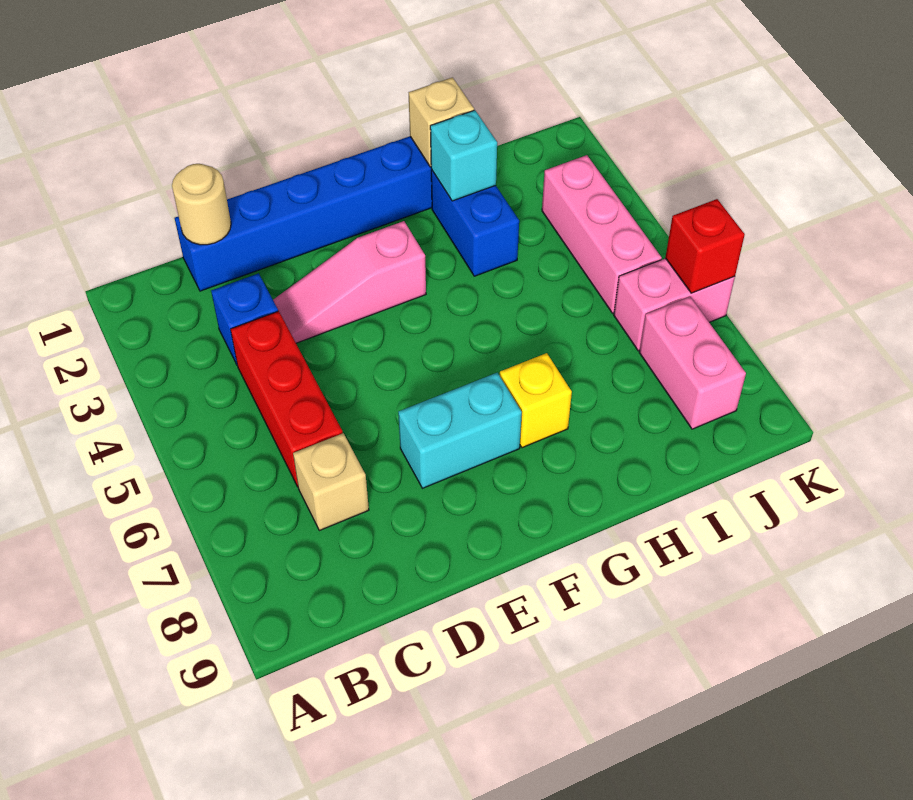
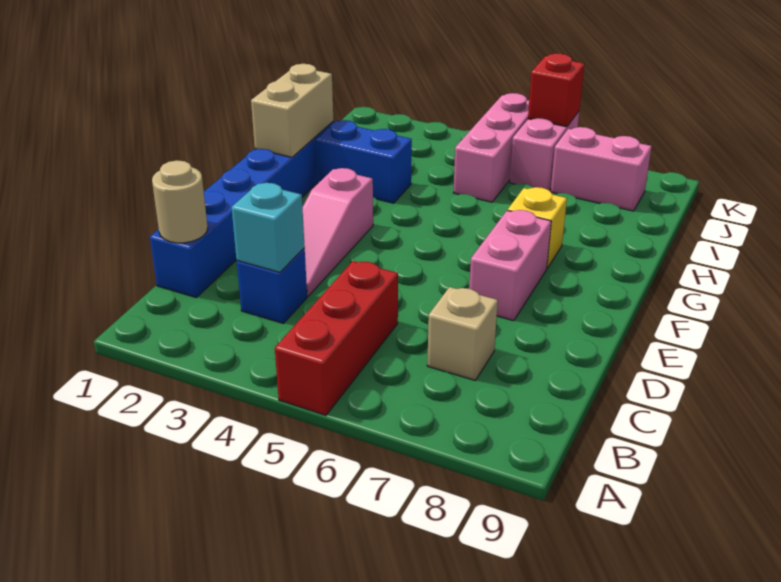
red 1x3 brick [231,311,343,487] -> red 1x3 brick turned to [275,261,398,415]
cyan 1x2 brick [398,373,522,488] -> pink 1x2 brick [469,210,551,321]
tan 1x1 brick [409,77,474,167] -> tan 1x2 brick [251,64,333,157]
cyan 1x1 brick [430,110,497,201] -> cyan 1x1 brick moved to [232,183,305,272]
pink 1x3 brick [542,155,662,313] -> pink 1x3 brick turned to [454,93,529,202]

